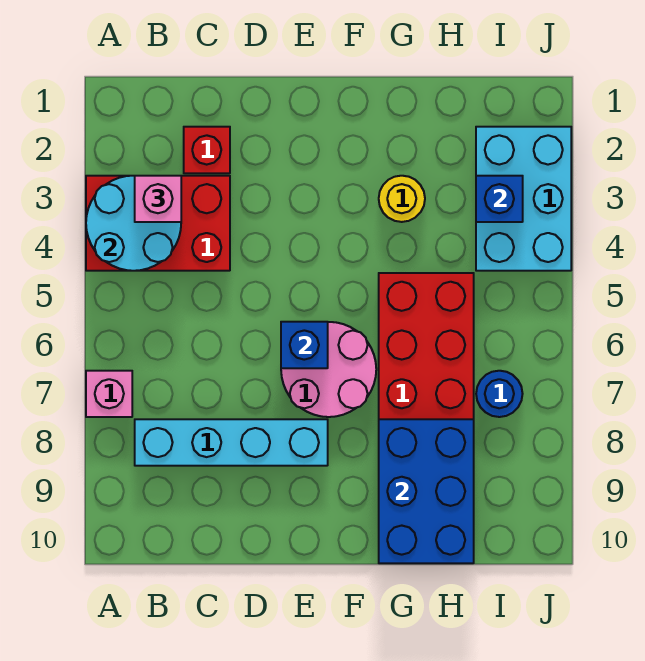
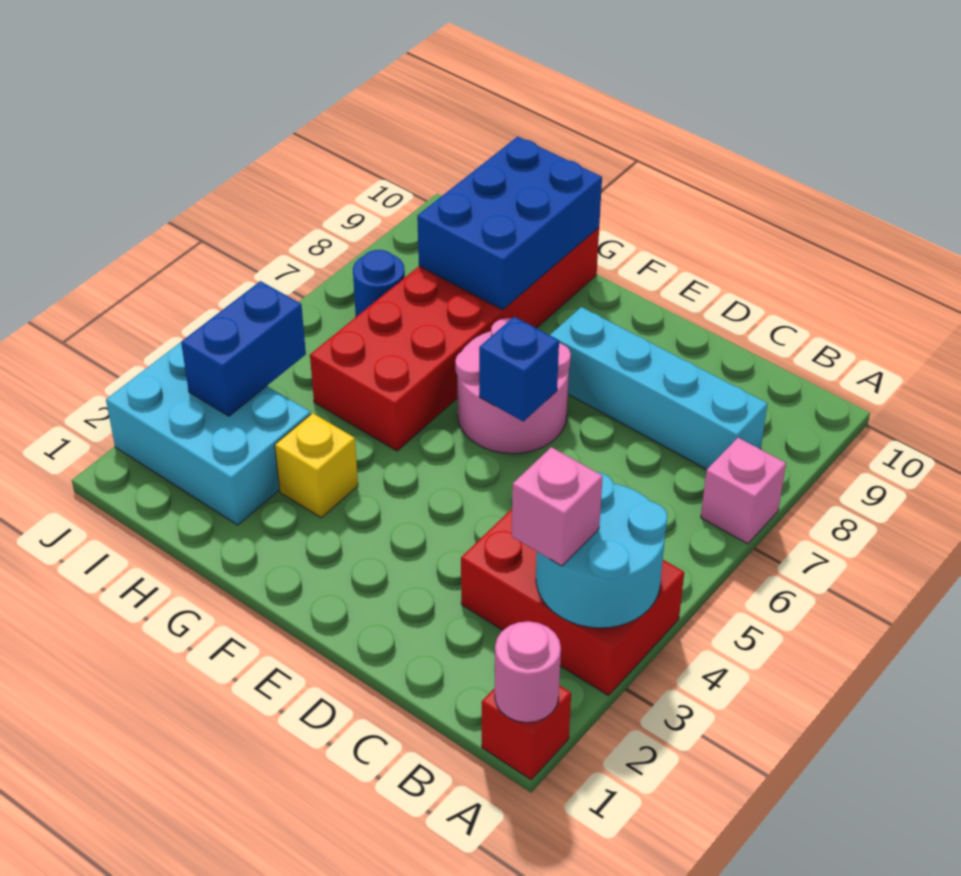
none -> pink 1x1 round brick [495,621,561,723]
red 1x1 brick [184,127,230,173] -> red 1x1 brick moved to [482,685,571,780]
yellow 1x1 round brick [379,176,425,222] -> yellow 1x1 brick [275,413,358,518]
cyan 2x3 brick [476,127,571,271] -> cyan 2x3 brick turned to [106,342,311,525]
blue 1x1 brick [476,176,523,222] -> blue 1x2 brick [181,281,306,416]

